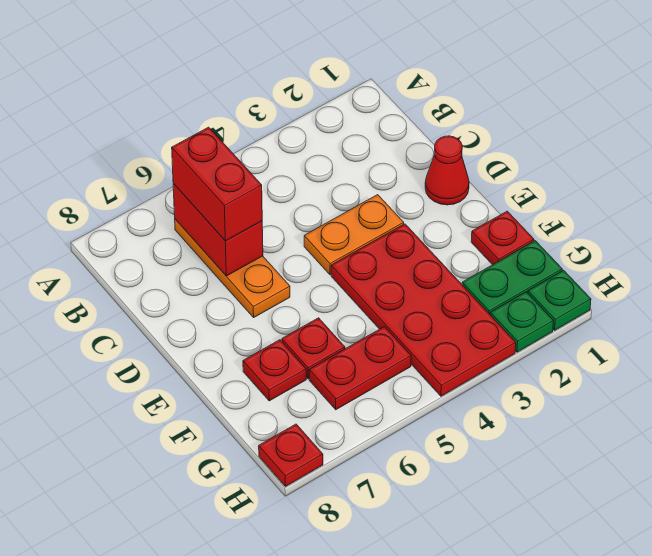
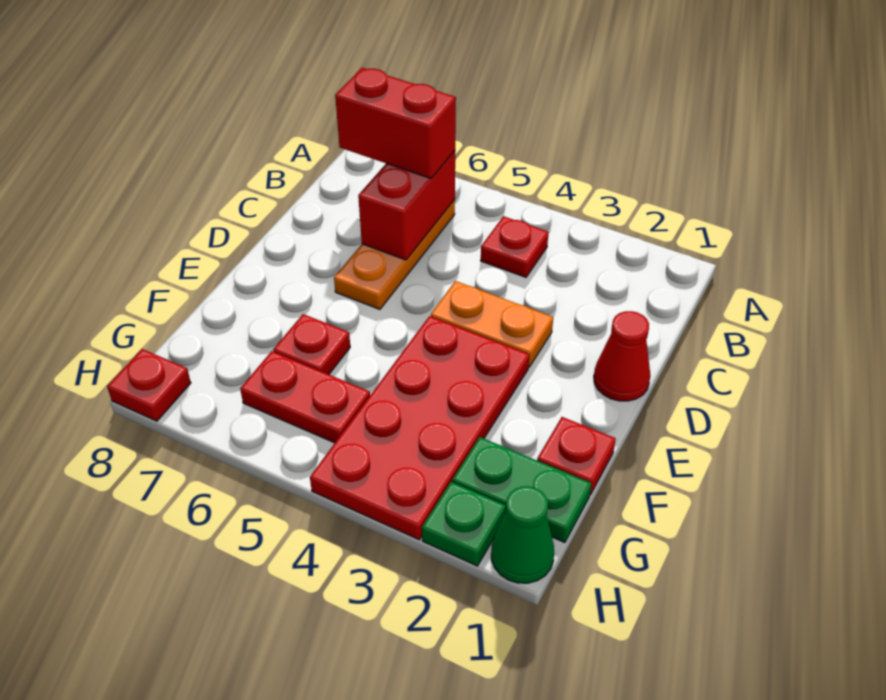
red 1x2 brick [172,127,262,241] -> red 1x2 brick turned to [335,68,456,178]
red 1x1 plate [243,340,306,401] -> red 1x1 plate moved to [481,216,549,277]
green 1x1 plate [528,270,591,330] -> green 1x1 cone [491,486,554,583]

